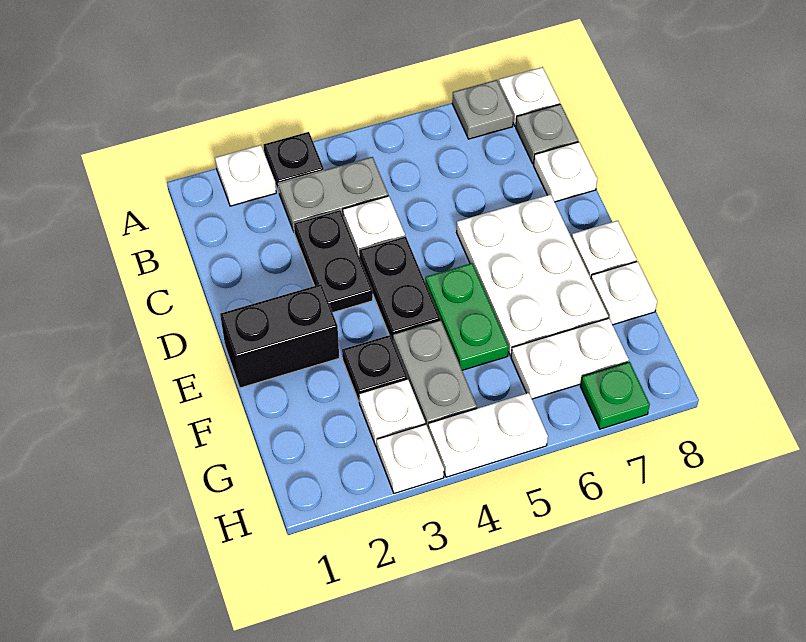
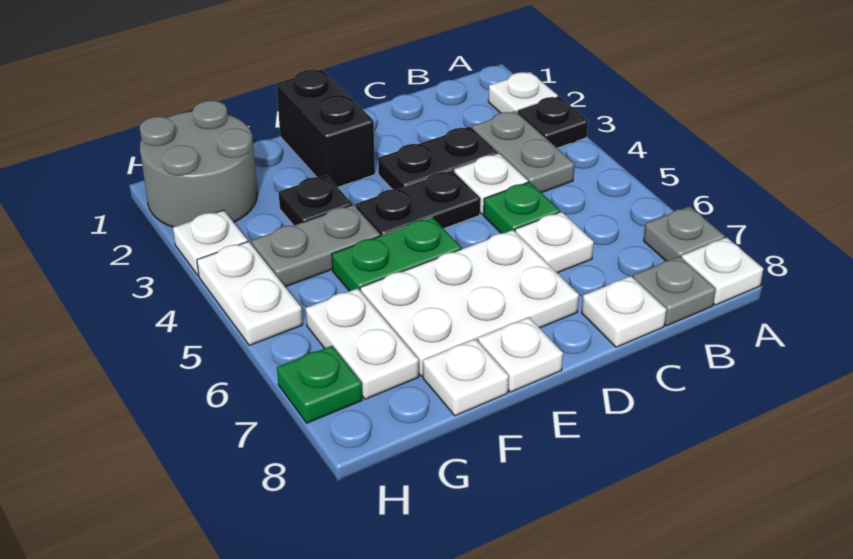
none -> green 1x1 plate [484,182,560,233]
none -> grey 2x2 round brick [140,100,258,227]
white 1x1 plate [359,379,425,447] -> white 1x1 plate moved to [515,212,594,273]

